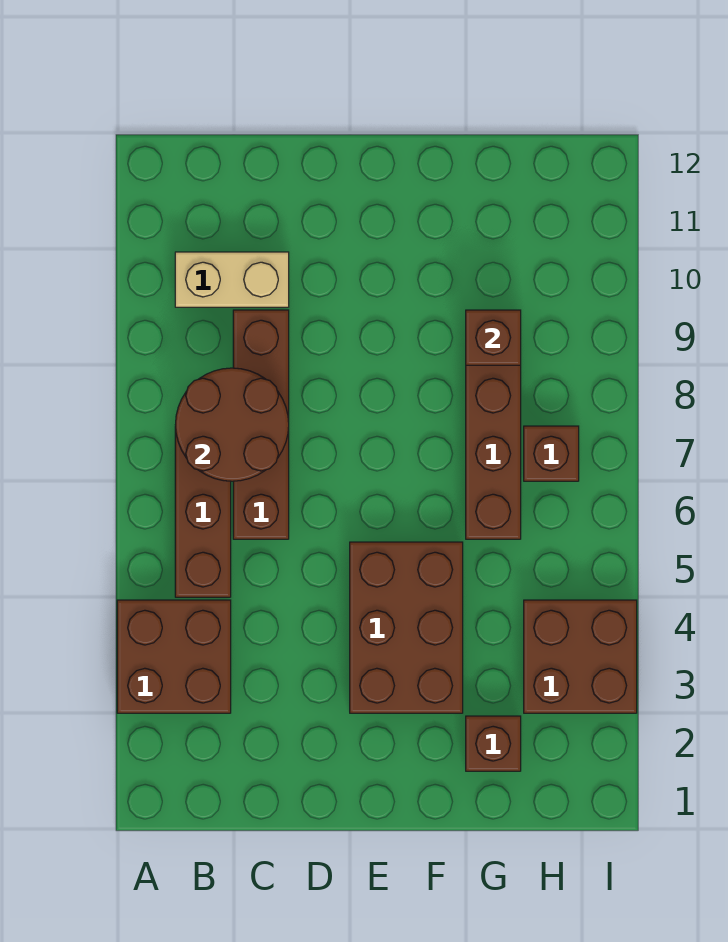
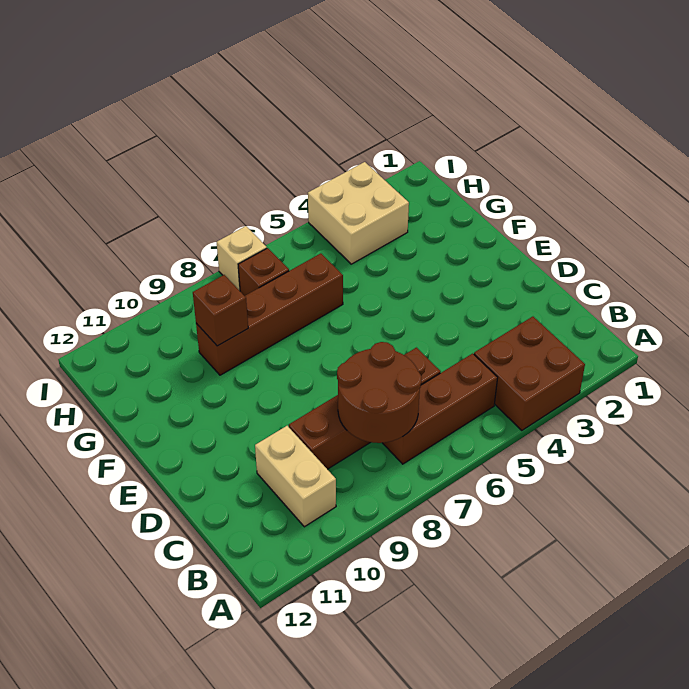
brown 2x3 brick [350,542,463,713] -> none
brown 1x1 brick [466,716,521,771] -> none
brown 2x2 brick [524,600,637,713] -> tan 2x2 brick [308,162,409,264]
none -> tan 1x1 brick [217,226,267,291]

